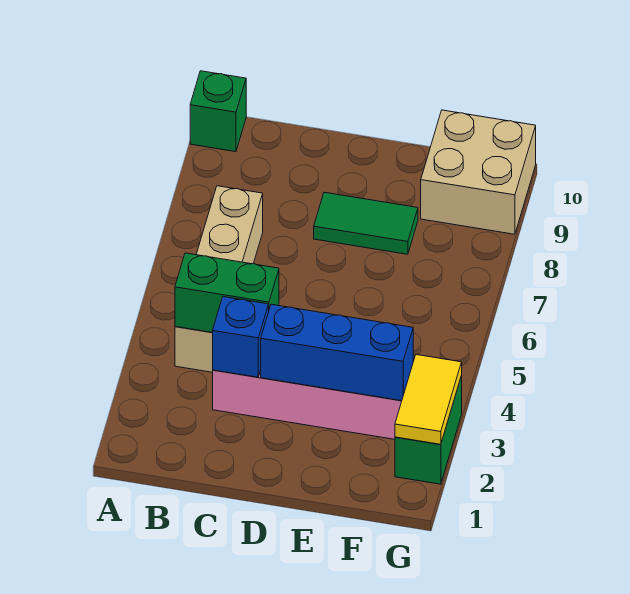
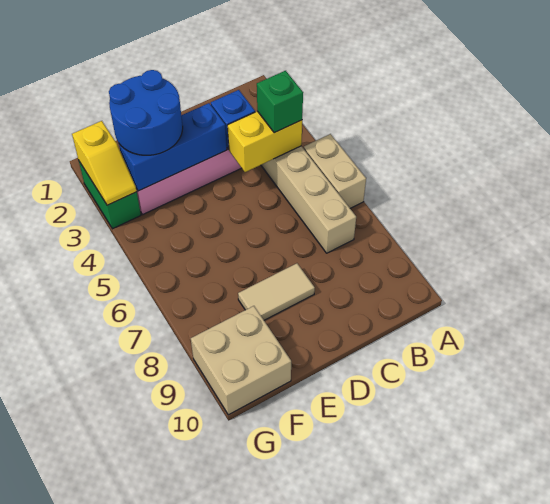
none -> tan 1x2 brick [304,134,366,208]
green 1x1 brick [190,71,246,152] -> green 1x1 brick moved to [257,71,303,133]
green 1x2 brick [175,253,279,333] -> yellow 1x2 brick [228,111,302,172]
green 1x2 tile [314,192,418,254] -> tan 1x2 tile [238,263,315,320]
none -> blue 2x2 round brick [109,70,183,155]
yellow 1x2 tile [395,355,462,444] -> yellow 1x2 slope [72,121,137,205]

